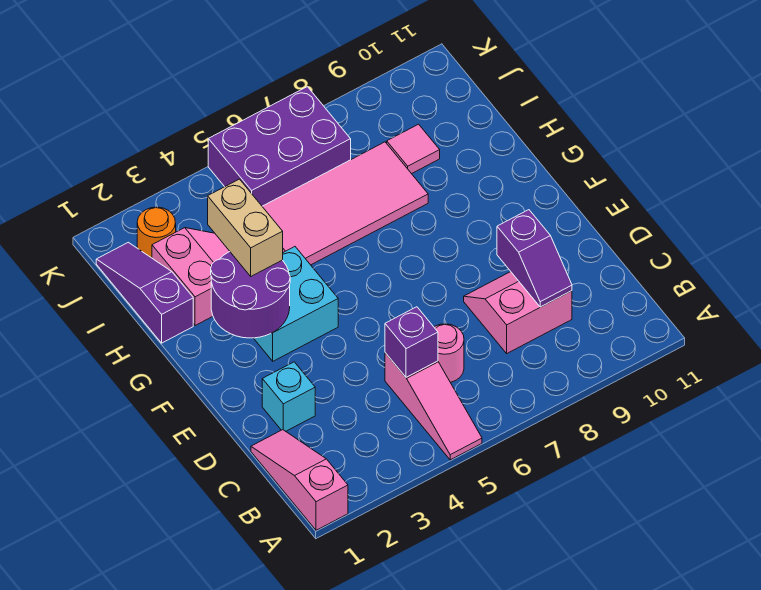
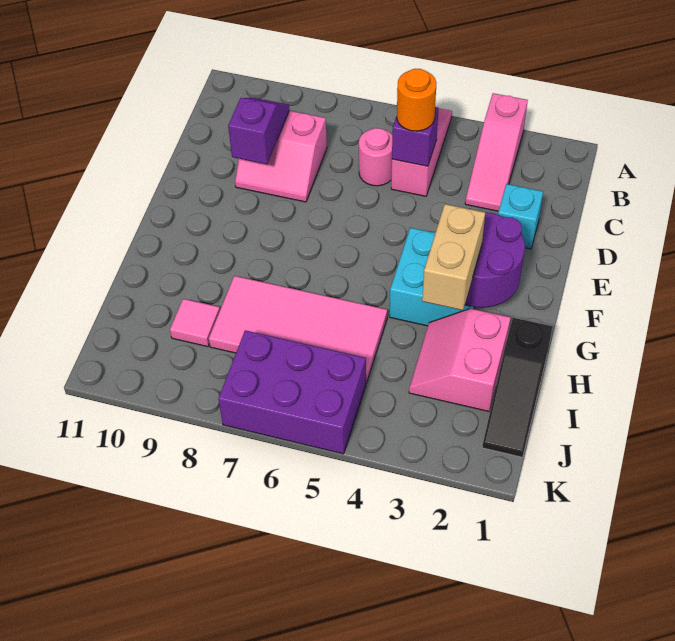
pink 1x3 slope [251,430,348,530] -> pink 1x3 slope moved to [465,93,528,211]
purple 1x3 slope [96,242,193,343] -> black 1x3 slope [482,318,552,457]
orange 1x1 round brick [137,207,176,258] -> orange 1x1 round brick moved to [397,69,436,131]

